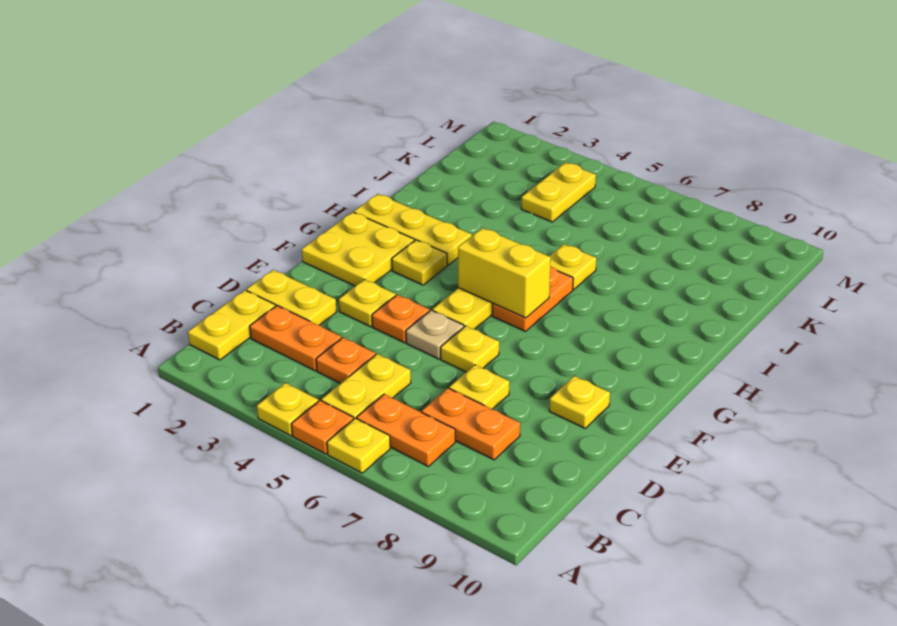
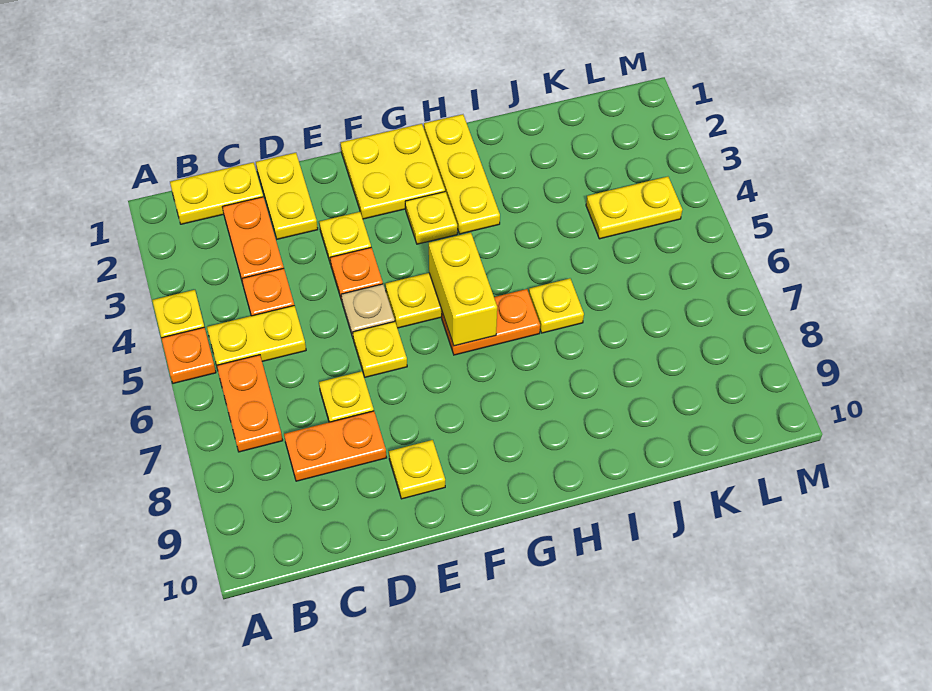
yellow 1x1 plate [327,418,390,473] -> none
orange 1x2 plate [422,388,520,460] -> orange 1x2 plate turned to [284,411,387,481]

